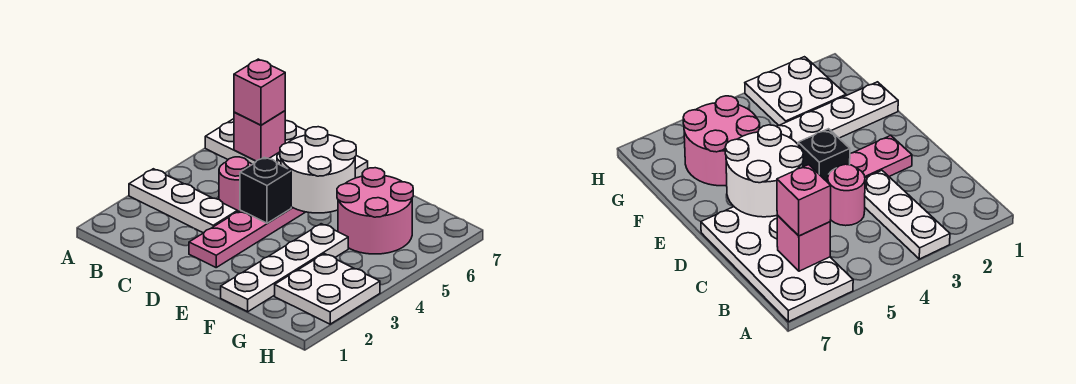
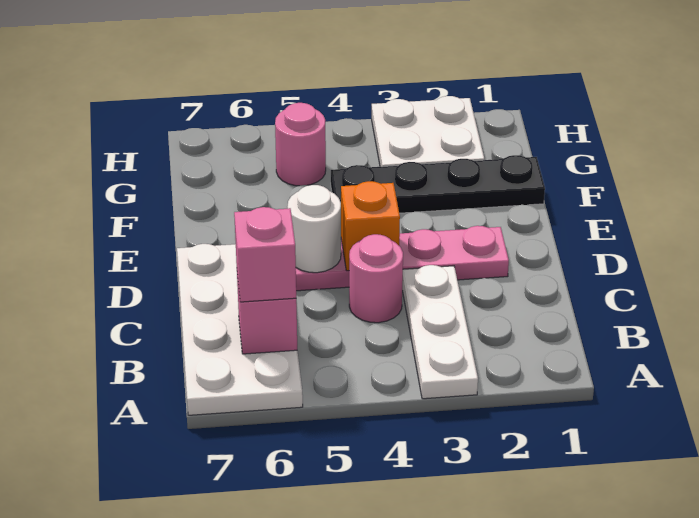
black 1x1 brick [240,157,291,223] -> orange 1x1 brick [341,181,400,271]
white 2x2 round brick [280,127,356,213] -> white 1x1 round brick [287,185,341,273]
white 1x4 plate [221,224,348,312] -> black 1x4 plate [331,155,545,213]
pink 2x2 round brick [337,168,413,254] -> pink 1x1 round brick [275,103,326,186]

